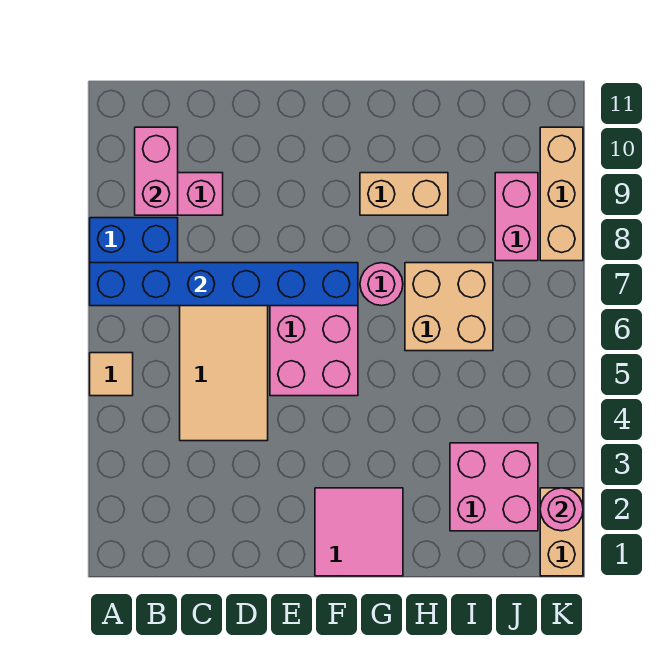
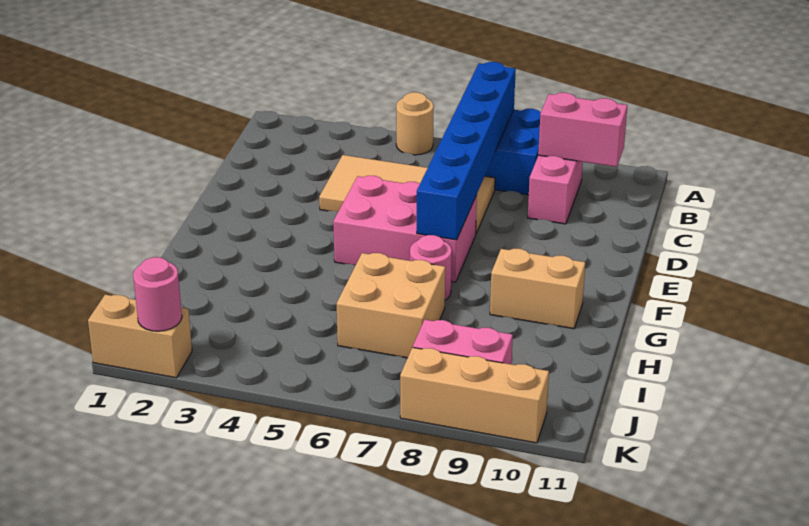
tan 1x1 tile [90,353,133,396] -> tan 1x1 round brick [396,92,434,155]
pink 2x2 tile [315,488,403,576] -> none
tan 1x2 brick [360,173,448,215] -> tan 1x2 brick turned to [490,249,585,329]
pink 2x2 brick [450,443,538,531] -> none

